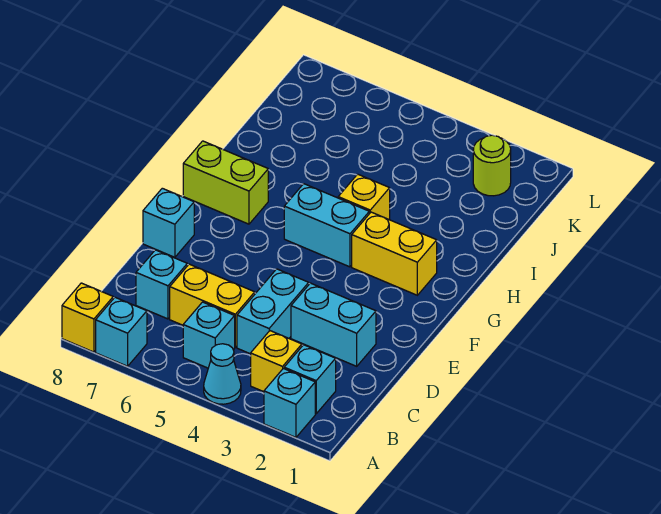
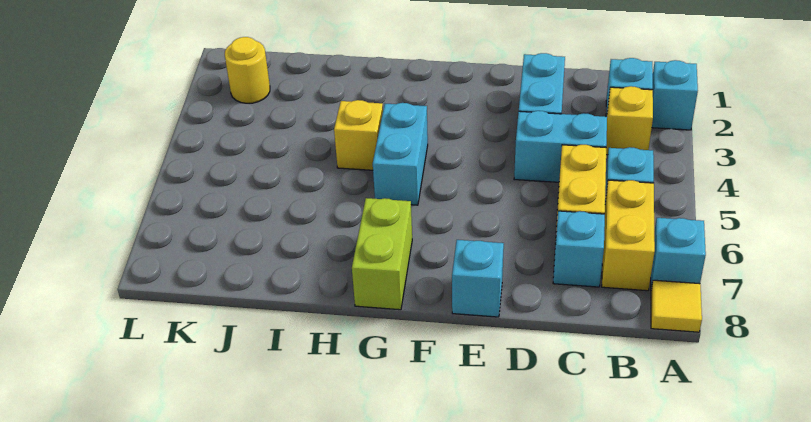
cyan 1x1 cone [204,344,241,404] -> none
yellow 1x1 brick [62,283,113,352] -> yellow 1x1 tile [651,280,702,332]
yellow 1x2 brick [352,212,437,295] -> yellow 1x2 brick moved to [602,180,655,291]
lime 1x1 round brick [473,135,511,196] -> yellow 1x1 round brick [225,37,270,103]

